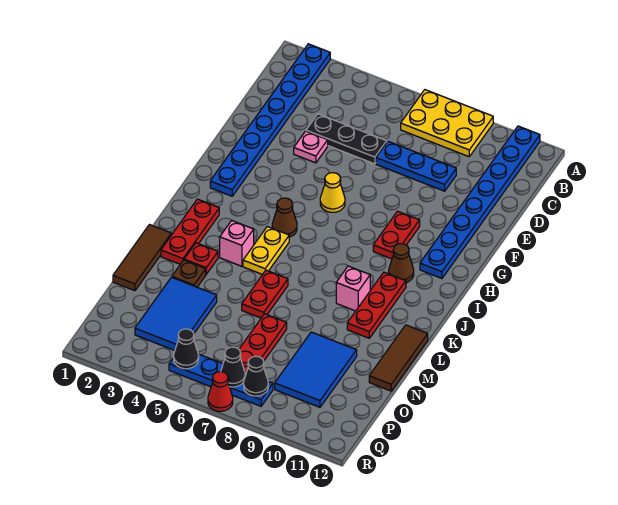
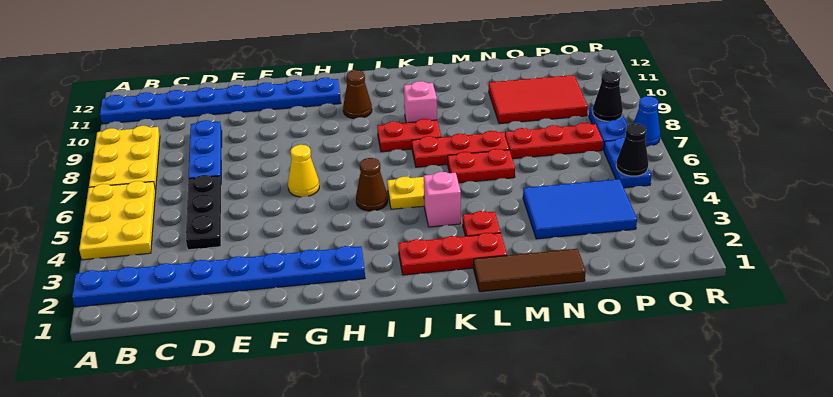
none -> yellow 2x3 plate [79,181,156,260]
pink 1x1 plate [294,131,328,163] -> none
red 1x2 plate [373,211,420,259] -> red 1x2 plate moved to [377,119,441,152]
red 1x3 plate [347,272,406,338] -> red 1x3 plate moved to [412,131,509,167]
brown 1x3 tile [369,325,428,391] -> none
brown 1x1 plate [172,260,206,287] -> none
blue 2x3 tile [275,332,357,407] -> red 2x3 tile [489,75,588,124]
black 1x1 cone [221,347,245,387] -> none
red 1x1 cone [208,371,233,411] -> blue 1x1 cone [634,96,660,146]

